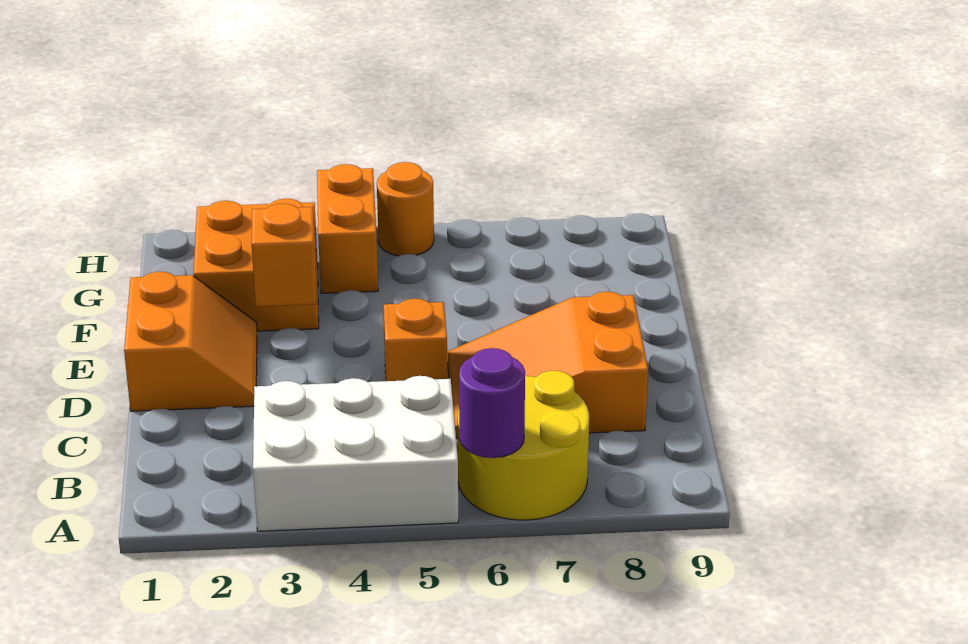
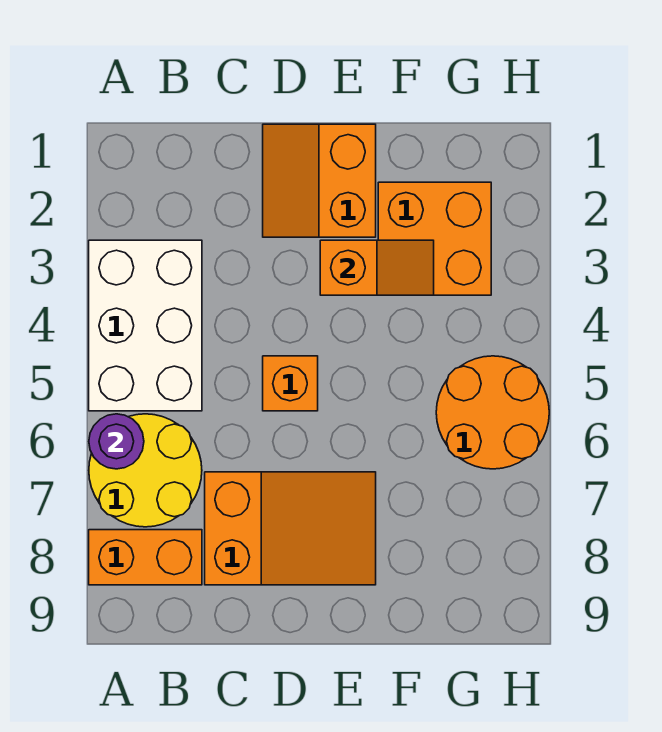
orange 2x3 slope [447,292,648,438] -> orange 2x3 slope turned to [205,472,376,585]
orange 2x2 slope [124,272,257,411] -> orange 2x2 slope turned to [263,124,376,237]
orange 1x2 brick [317,164,378,294] -> orange 1x2 brick moved to [89,530,202,585]
orange 1x1 round brick [377,162,434,256] -> orange 2x2 round brick [436,356,549,469]

